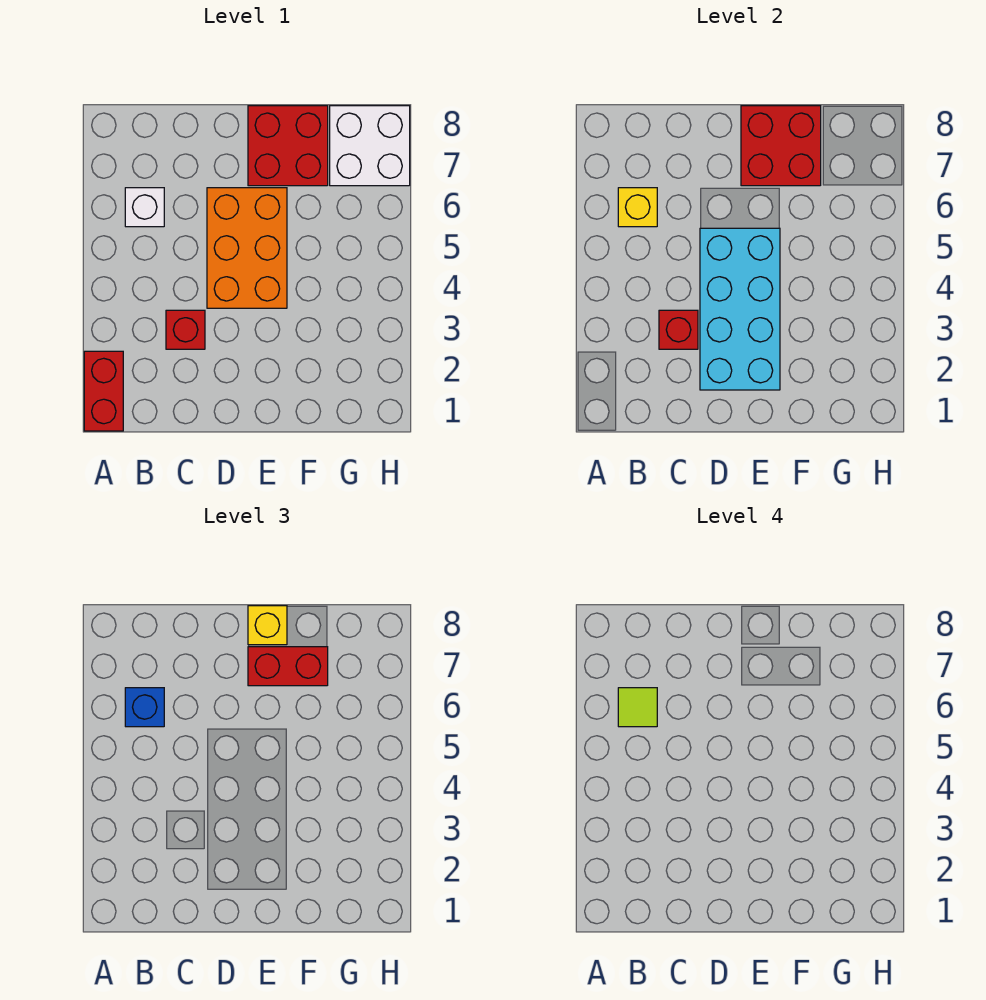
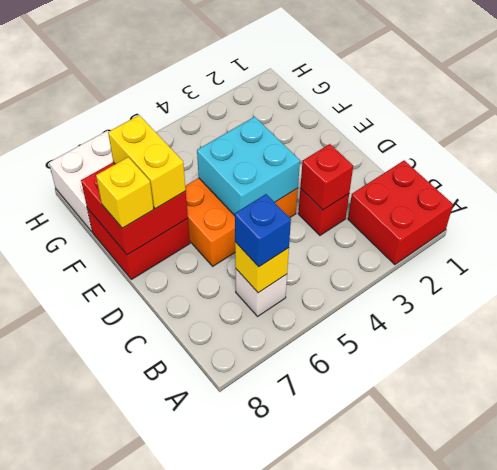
red 1x2 brick [84,351,123,431] -> red 2x2 brick [348,161,453,265]
lime 1x1 tile [618,688,657,727] -> none
cyan 2x4 brick [700,228,780,390] -> cyan 2x2 brick [197,117,300,216]
red 1x2 brick [248,647,328,686] -> yellow 1x2 brick [108,115,186,209]

